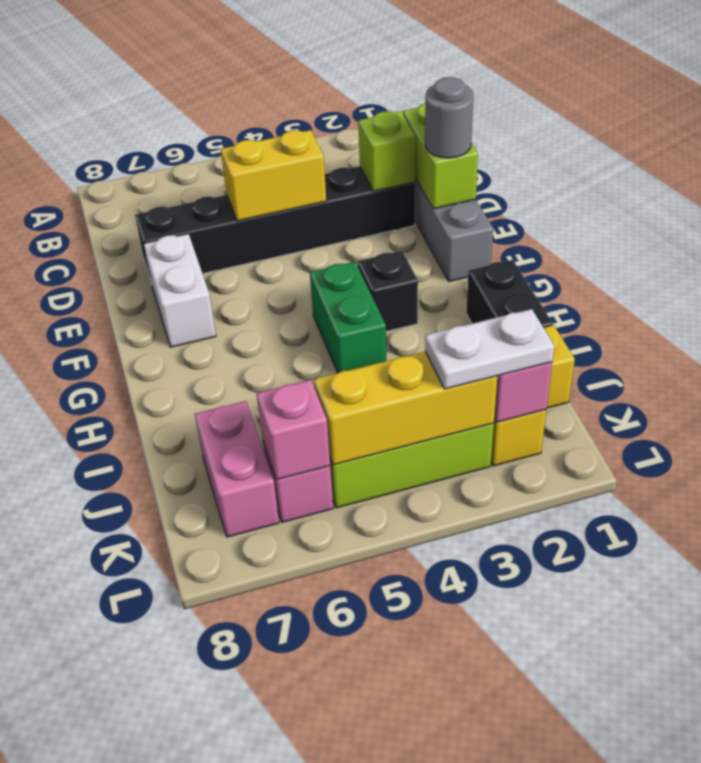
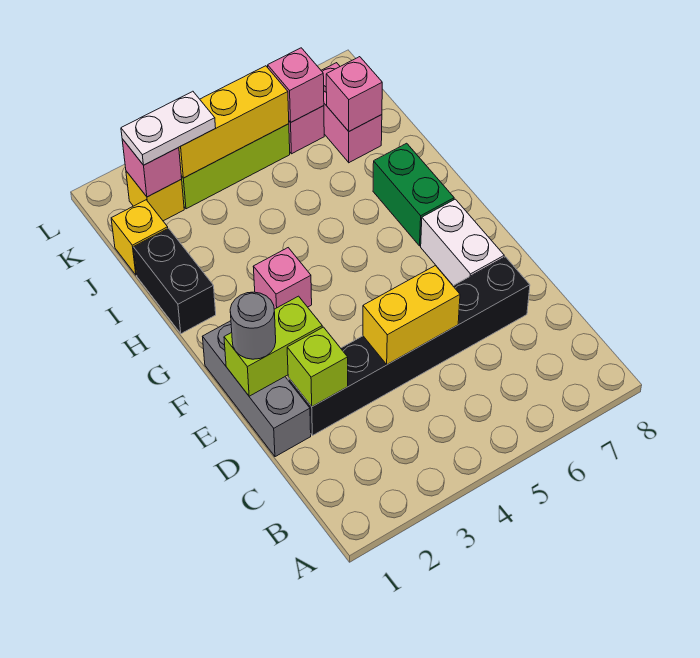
lime 1x2 brick [403,103,478,209] -> lime 1x2 brick turned to [224,296,322,396]
black 1x1 brick [357,251,418,331] -> pink 1x1 brick [253,248,312,309]
green 1x2 brick [310,262,386,373] -> green 1x2 brick moved to [373,143,454,246]
none -> pink 1x1 brick [326,57,382,131]

